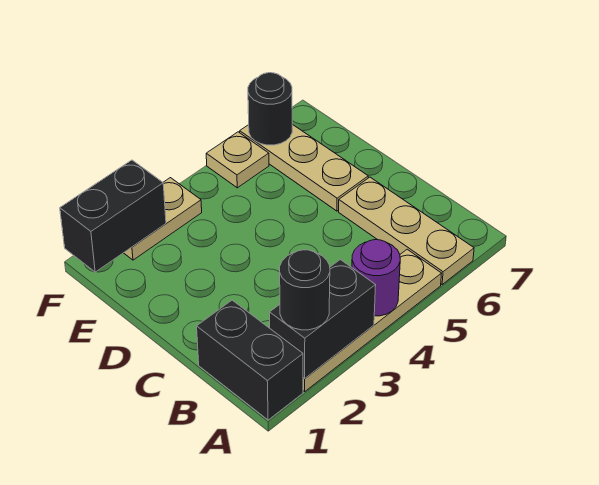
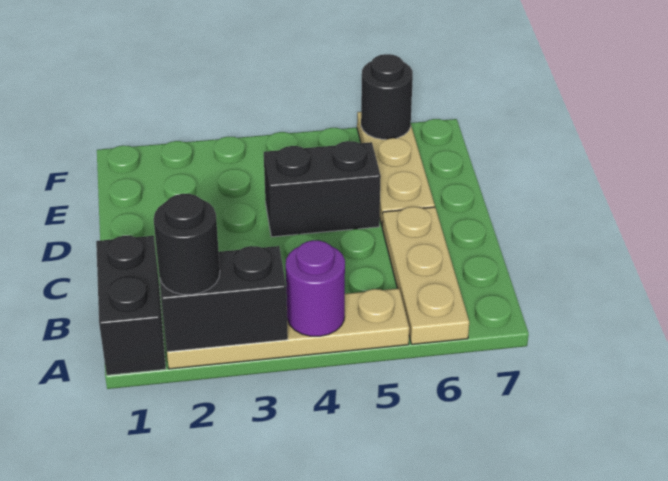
black 1x2 brick [60,160,166,272] -> black 1x2 brick moved to [264,141,381,237]
tan 1x2 plate [124,178,202,260] -> none
tan 1x1 plate [206,132,269,188] -> none

